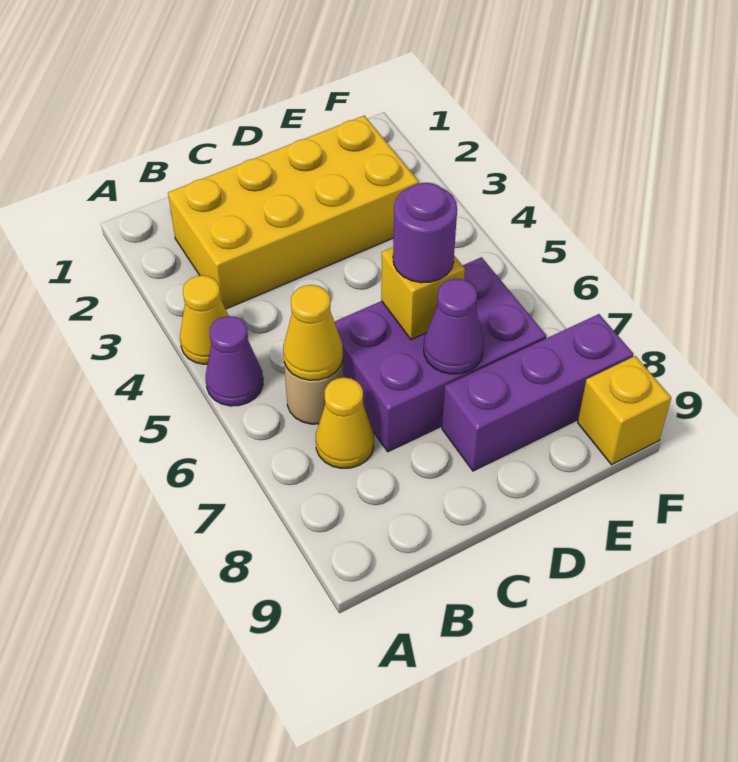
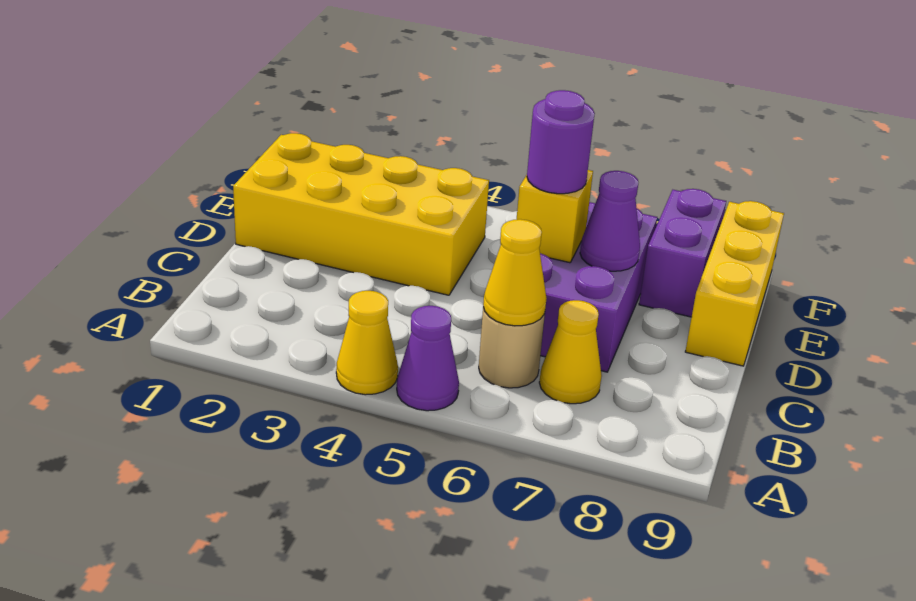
yellow 2x4 brick [168,116,419,309] -> yellow 2x4 brick turned to [233,133,489,295]
purple 1x3 brick [442,314,633,471] -> purple 1x2 brick [639,189,726,317]
yellow 1x1 brick [578,356,671,465] -> yellow 1x3 brick [685,201,784,366]

